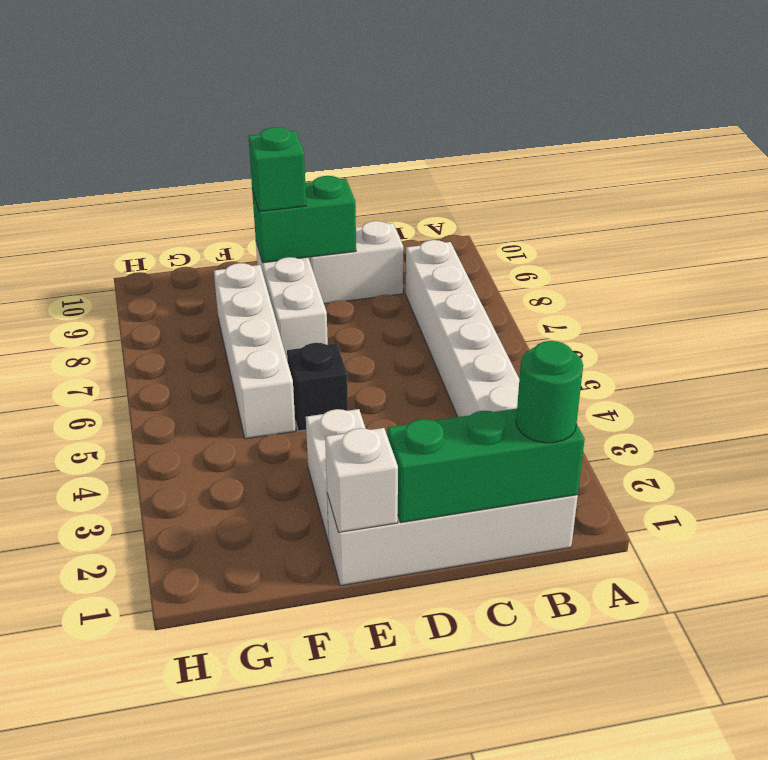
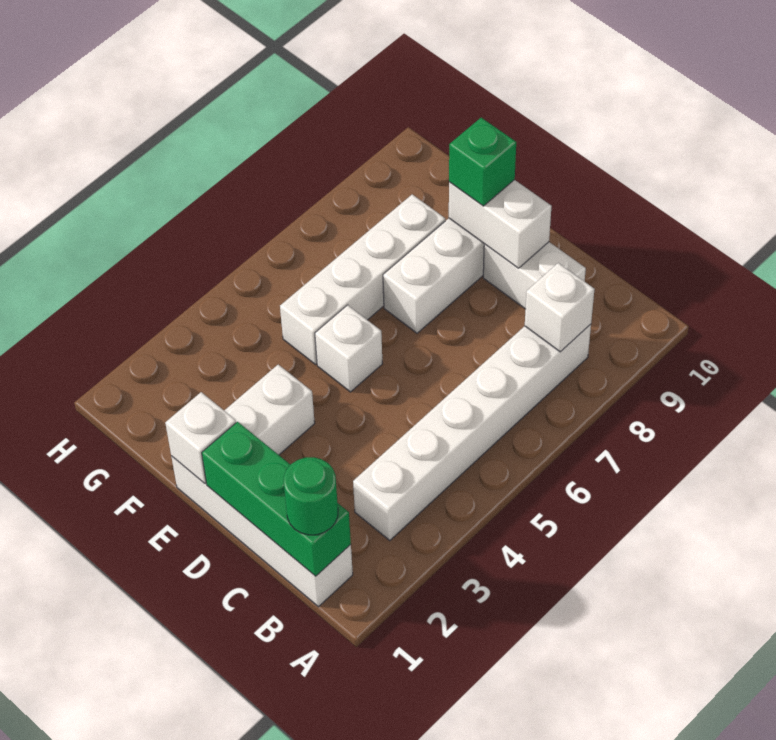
none -> white 1x1 brick [525,263,594,352]
green 1x2 brick [252,176,356,263] -> white 1x2 brick [449,180,551,268]
black 1x1 brick [287,343,348,431] -> white 1x1 brick [315,305,382,392]

